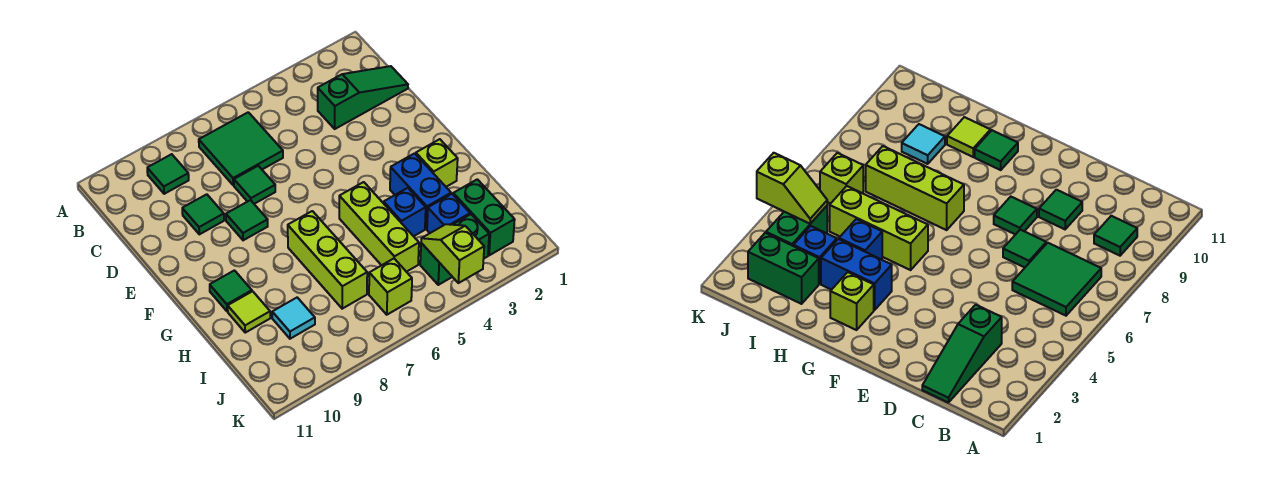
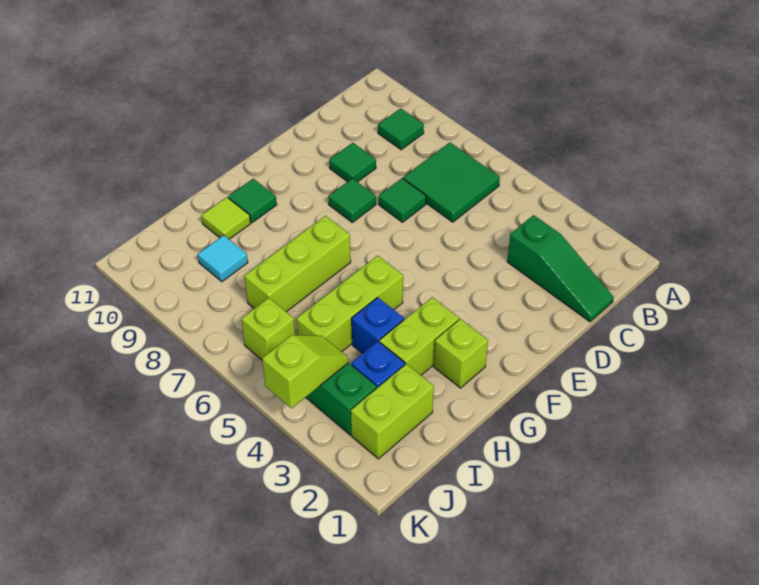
blue 1x2 brick [390,153,451,229] -> lime 1x2 brick [379,297,459,375]
green 1x2 brick [453,179,515,255] -> lime 1x2 brick [351,364,434,459]

